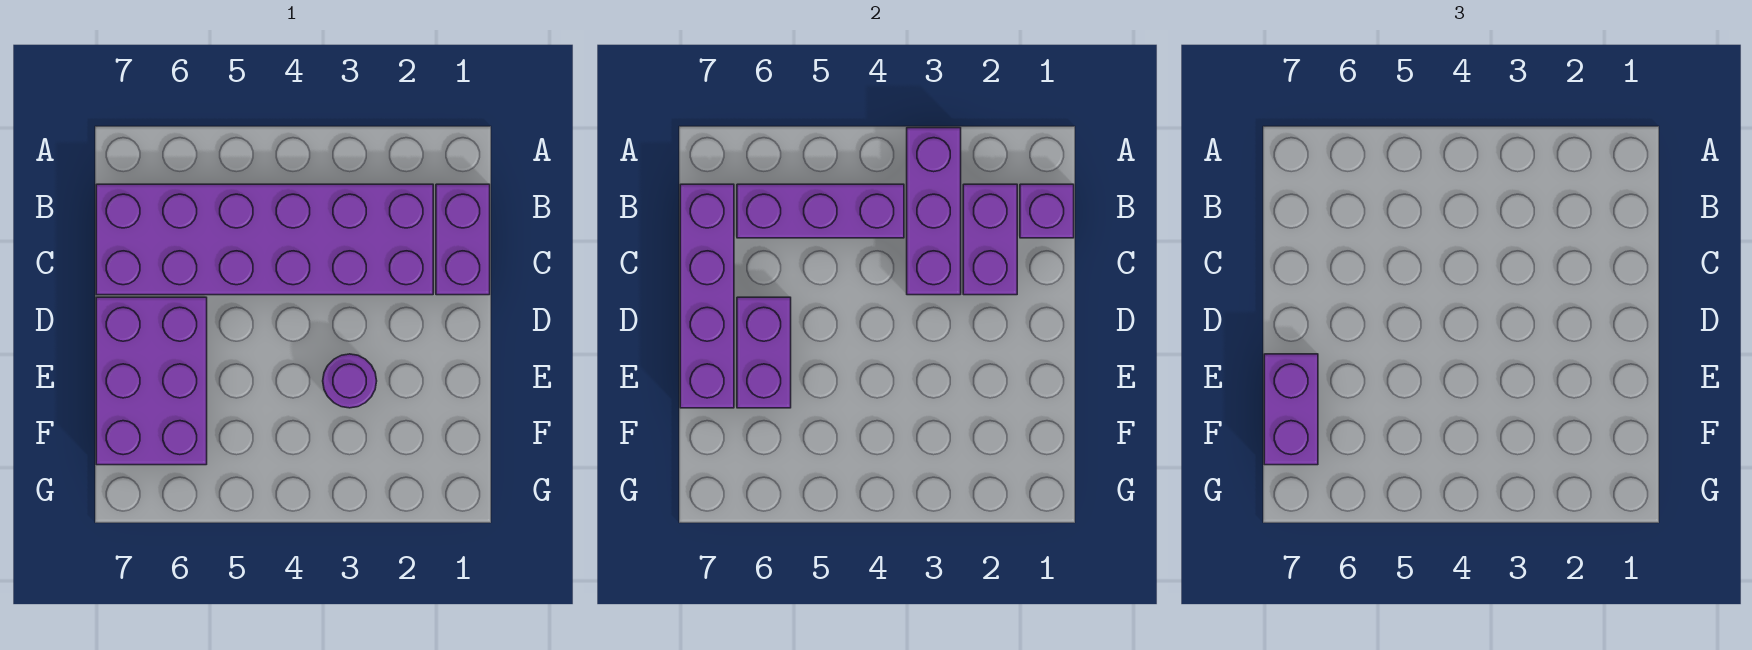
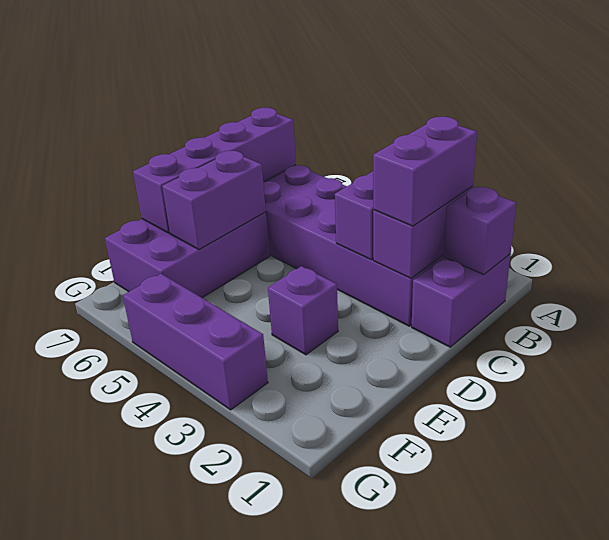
purple 1x3 brick [737,184,904,238] -> purple 1x3 brick moved to [123,274,268,410]
purple 1x1 round brick [323,354,377,408] -> purple 1x1 brick [268,266,338,355]
purple 1x2 brick [1264,354,1318,465] -> purple 1x2 brick moved to [373,117,477,226]

